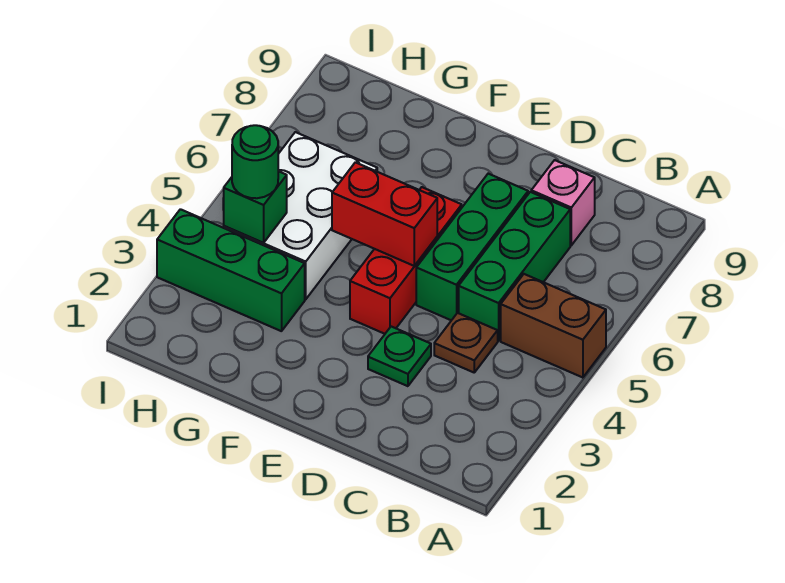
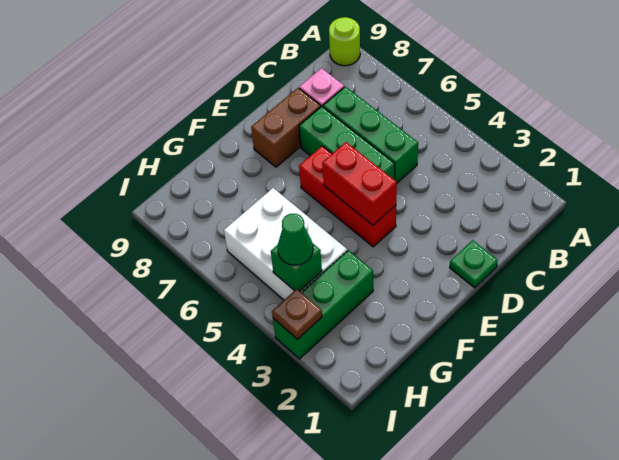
brown 1x2 brick [501,274,606,378] -> brown 1x2 brick moved to [251,88,321,167]
none -> lime 1x1 round brick [329,17,360,66]
brown 1x1 plate [434,313,498,372] -> brown 1x1 plate moved to [272,289,322,339]
green 1x1 plate [368,327,431,386] -> green 1x1 plate moved to [450,240,498,288]
red 1x2 brick [332,162,437,266] -> red 1x2 brick turned to [322,142,397,225]
green 1x1 round brick [232,125,278,198] -> green 1x1 cone [278,214,313,265]

